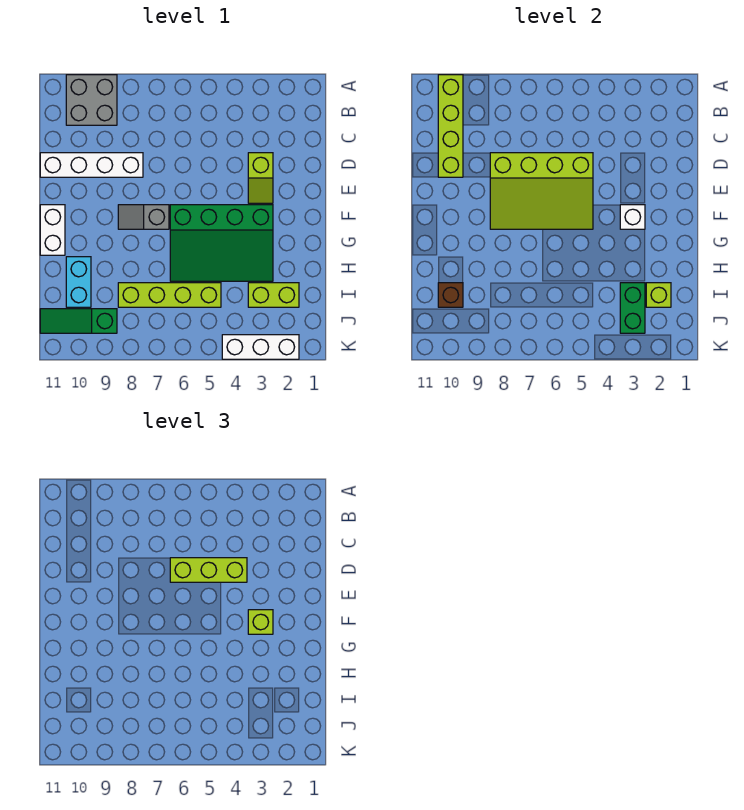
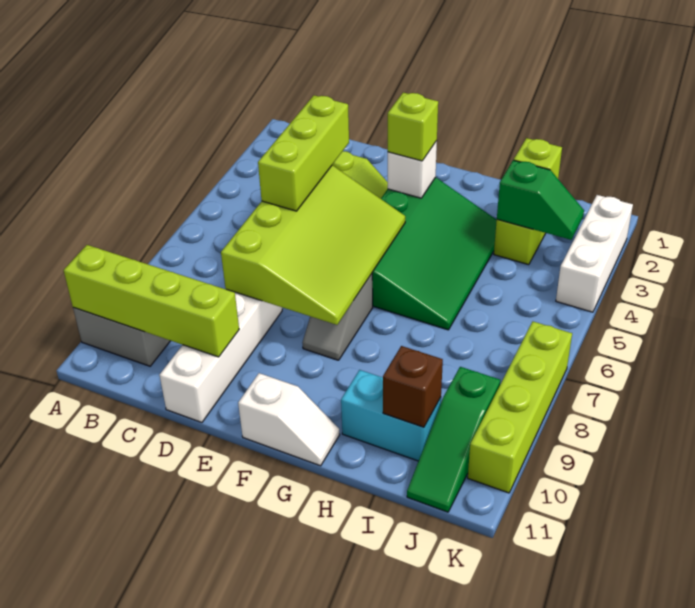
white 1x2 brick [40,205,65,255] -> white 1x2 slope [238,373,340,466]
green 1x2 brick [620,283,645,333] -> green 1x2 slope [497,160,584,240]
lime 1x4 brick [118,283,221,307] -> lime 1x4 brick moved to [468,322,572,493]

